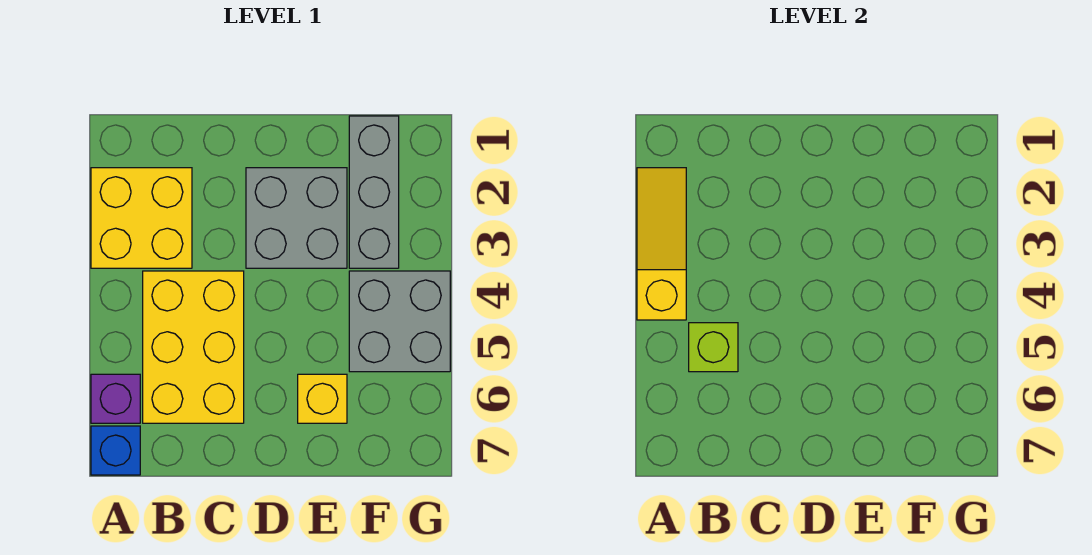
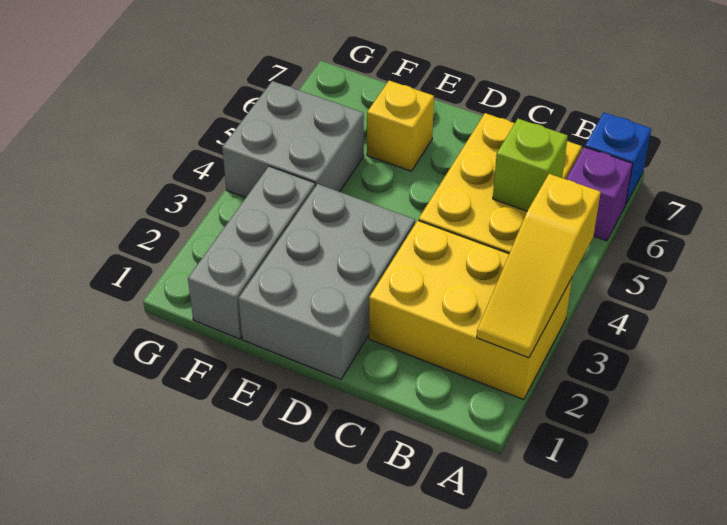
yellow 2x2 brick [91,168,192,268] -> yellow 2x3 brick [369,221,572,400]
grey 2x2 brick [246,168,347,268] -> grey 2x3 brick [239,184,415,379]

